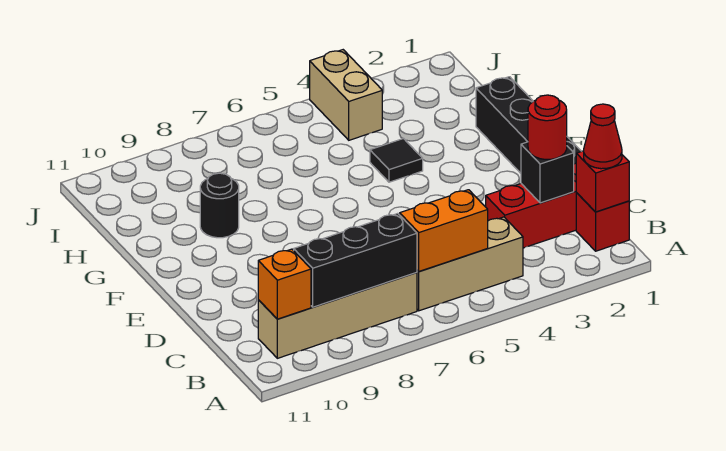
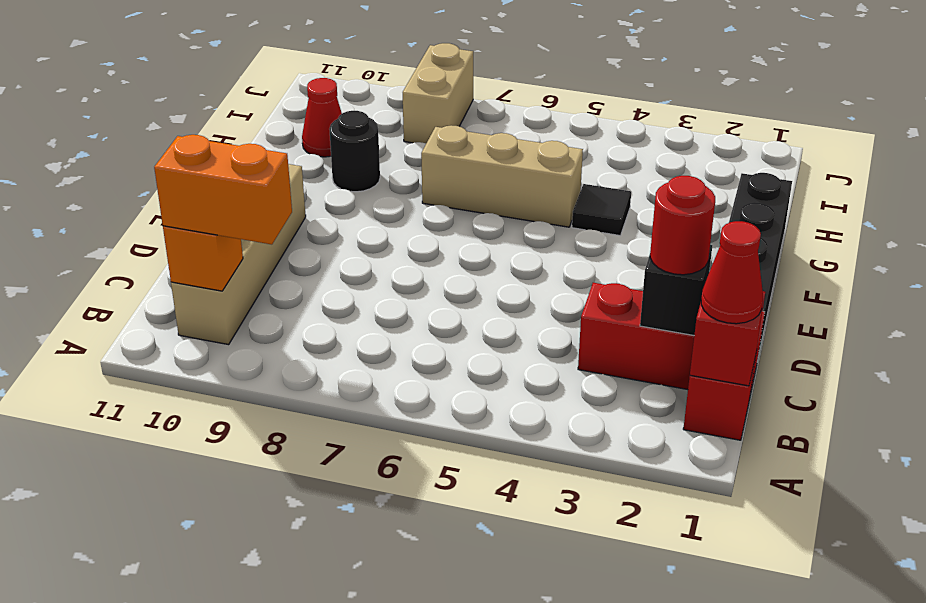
tan 1x3 brick [417,217,523,311] -> tan 1x3 brick moved to [421,125,583,227]
orange 1x2 brick [400,190,488,271] -> orange 1x2 brick moved to [154,135,292,244]
tan 1x4 brick [258,273,417,358] -> tan 1x4 brick turned to [171,164,306,345]
black 1x3 brick [294,213,417,307] -> none
none -> red 1x1 cone [302,78,342,157]
tan 1x2 brick [310,50,382,140] -> tan 1x2 brick moved to [403,43,473,143]

